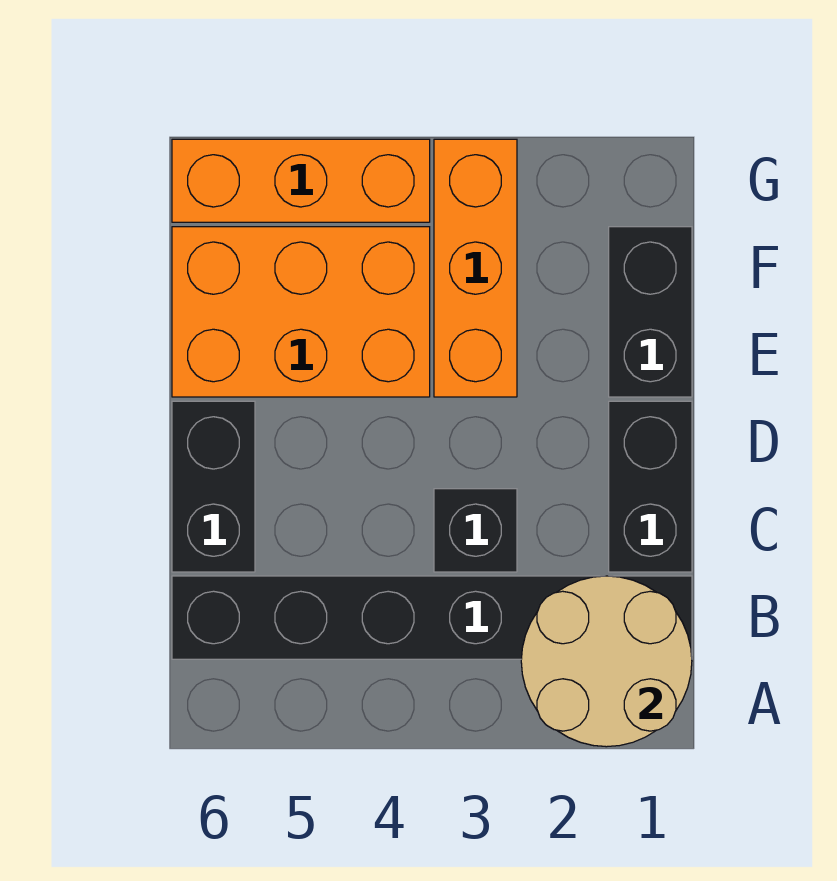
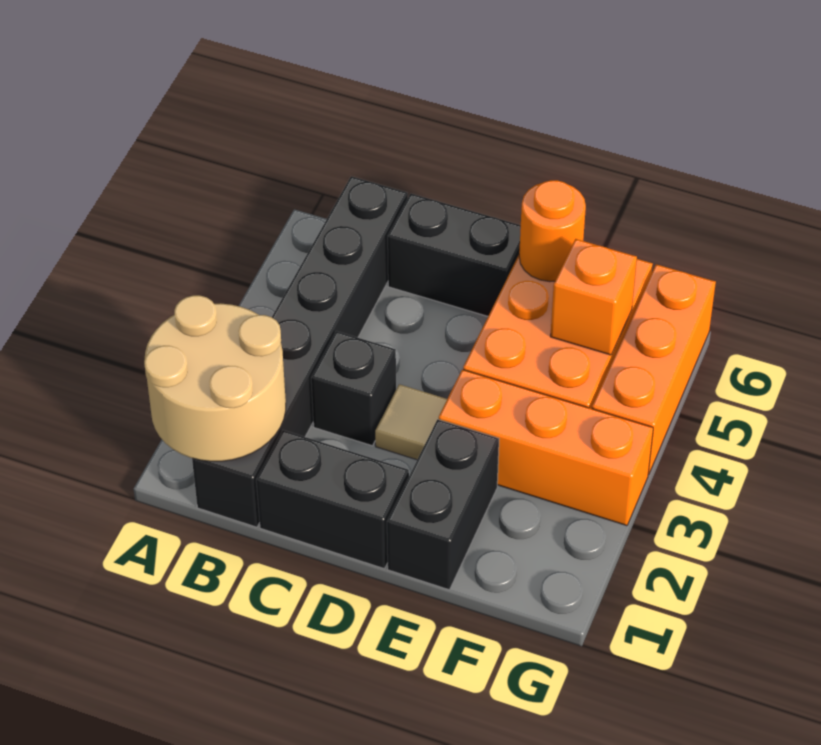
none -> tan 1x1 tile [375,384,447,460]
black 1x2 brick [609,227,692,397] -> black 1x2 brick turned to [387,419,499,590]
none -> orange 1x1 round brick [519,180,586,282]
none -> orange 1x1 brick [550,239,637,355]

